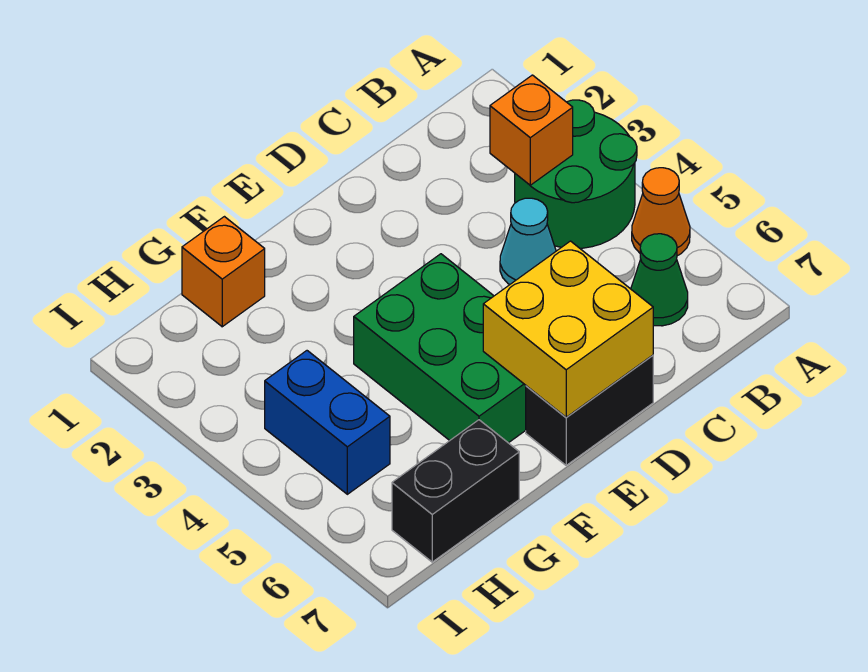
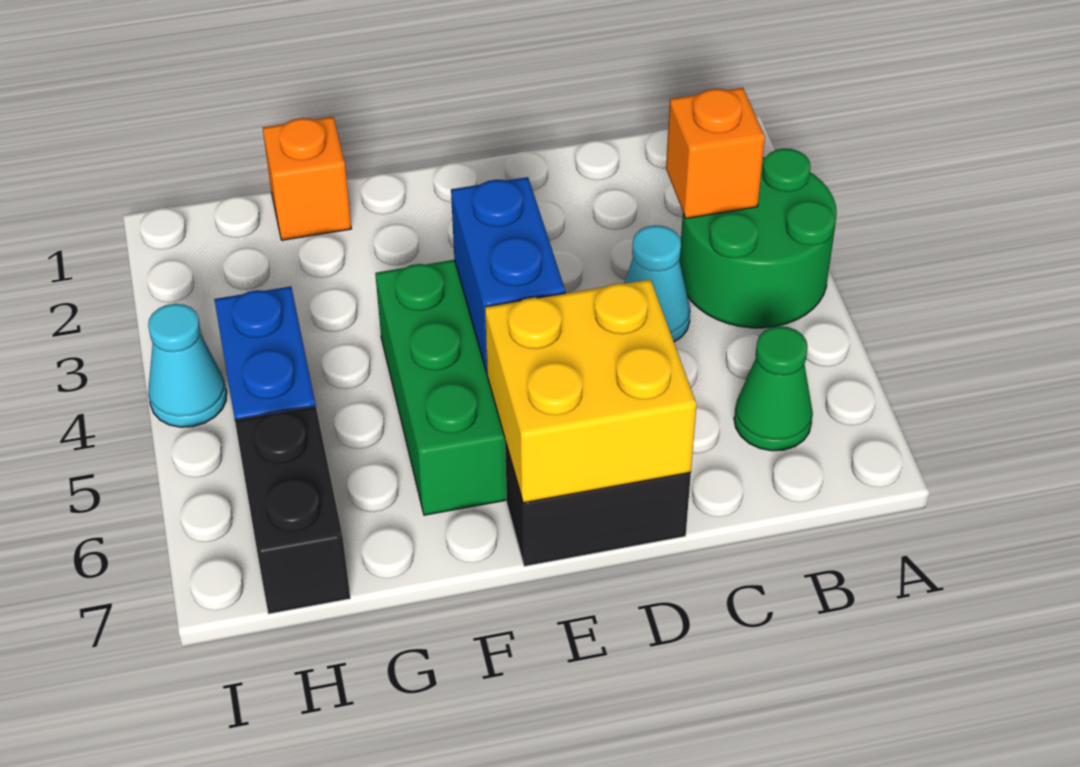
orange 1x1 cone [632,168,690,256] -> none
none -> blue 1x2 brick [451,177,565,373]
black 1x2 brick [392,420,519,562] -> black 1x2 brick turned to [235,406,350,614]
none -> cyan 1x1 cone [148,304,227,427]

